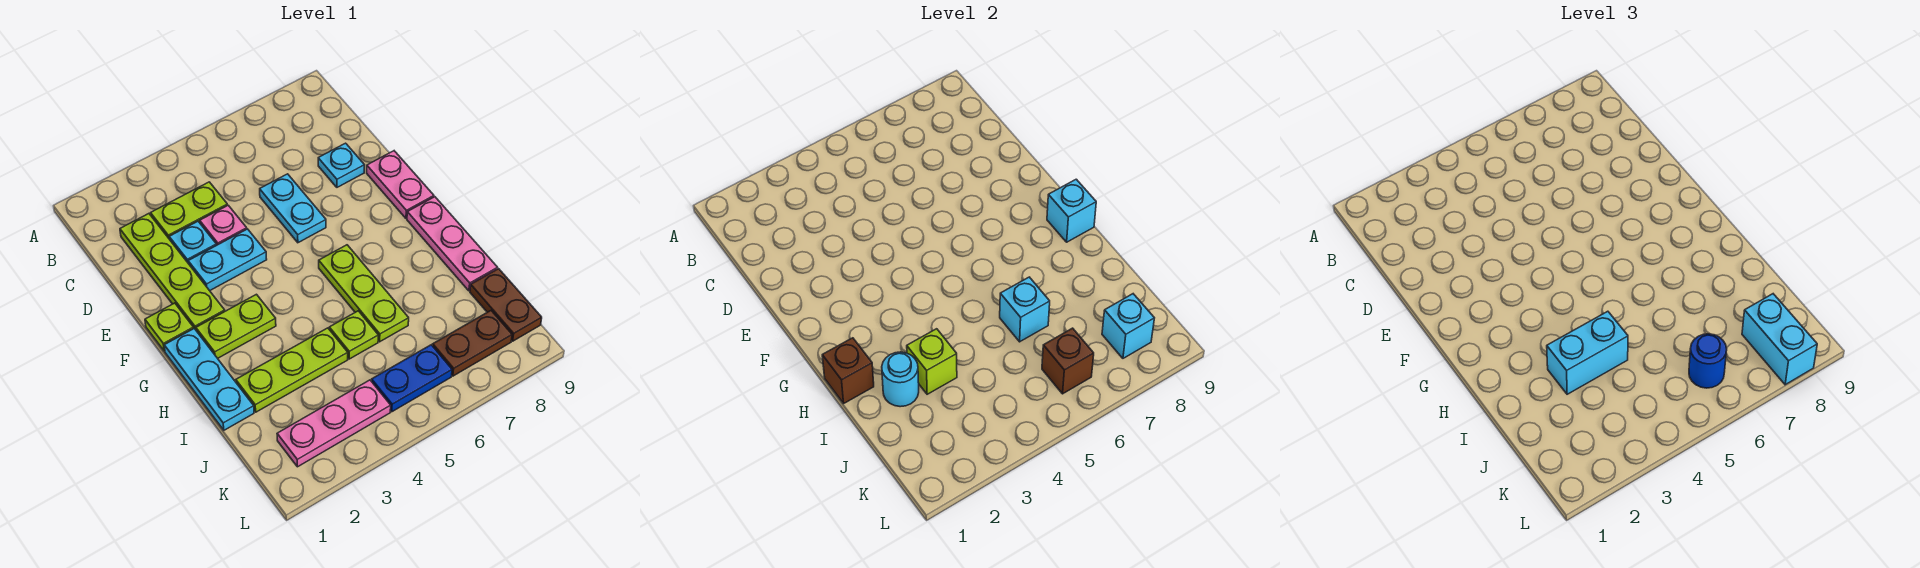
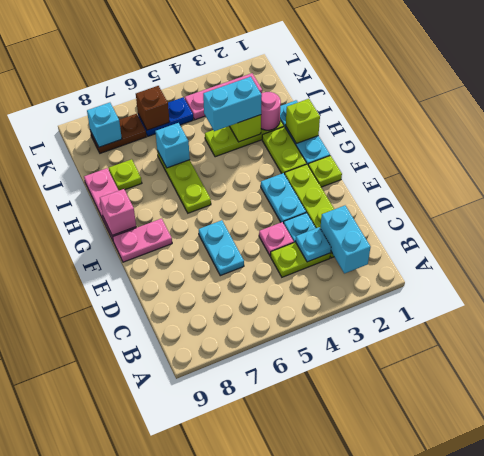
cyan 1x1 plate [318,143,365,187] -> cyan 1x1 plate moved to [296,227,331,262]
cyan 1x2 plate [188,229,267,291] -> cyan 1x2 plate turned to [261,173,306,223]
pink 1x2 plate [367,151,434,218] -> pink 1x2 plate turned to [113,218,172,262]
lime 1x2 plate [196,294,276,358] -> lime 1x2 plate turned to [262,127,307,174]
cyan 1x1 brick [1047,179,1096,242] -> pink 1x1 brick [100,189,136,236]
brown 1x1 brick [822,338,874,403] -> lime 1x1 brick [286,99,320,144]
cyan 1x1 round brick [882,352,919,407] -> pink 1x1 round brick [261,92,281,130]
lime 1x1 plate [329,311,378,359] -> lime 1x1 plate moved to [109,159,142,190]
brown 1x2 plate [470,269,542,341] -> none
blue 1x1 round brick [1689,334,1727,388] -> none
cyan 1x2 brick [1742,294,1817,385] -> cyan 1x2 brick moved to [320,205,370,273]

